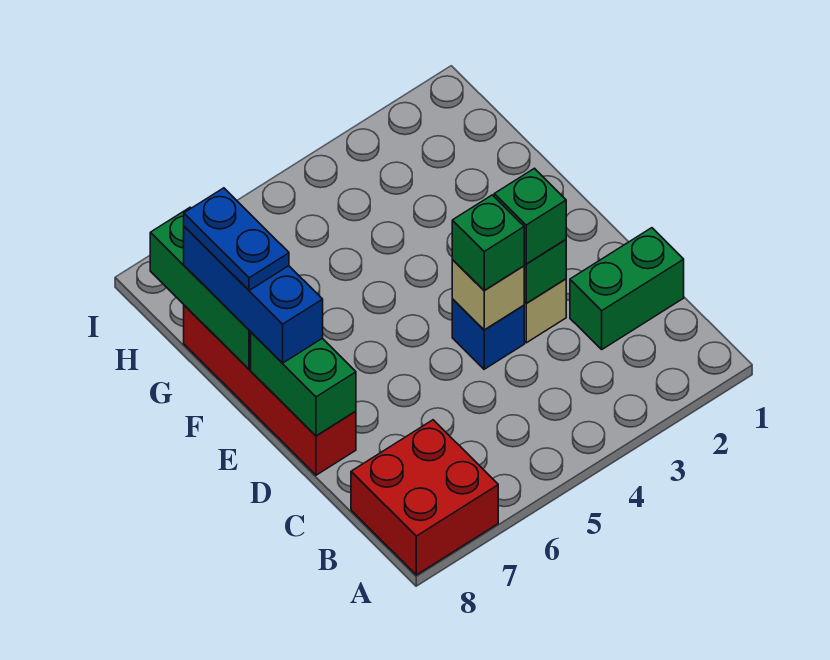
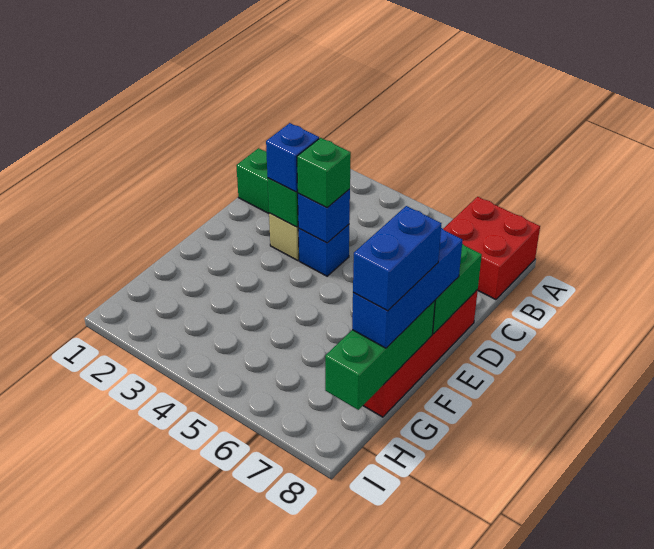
green 1x1 brick [494,168,566,264] -> blue 1x1 brick [266,123,319,192]
tan 1x1 brick [452,260,524,330] -> blue 1x1 brick [298,189,350,243]
blue 1x2 plate [184,188,289,290] -> blue 1x2 brick [353,206,441,311]

